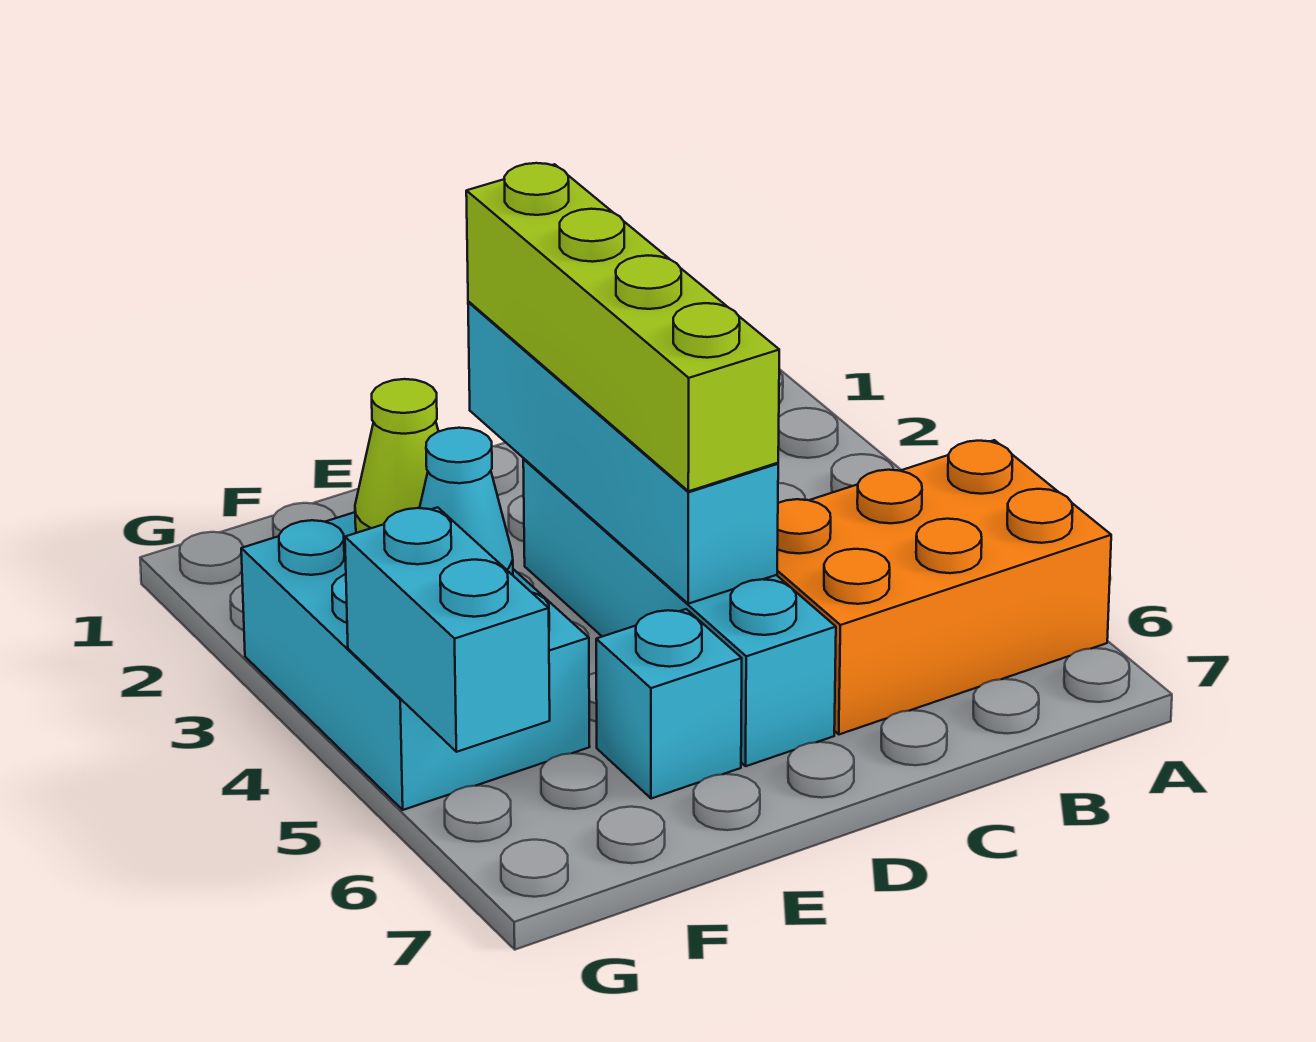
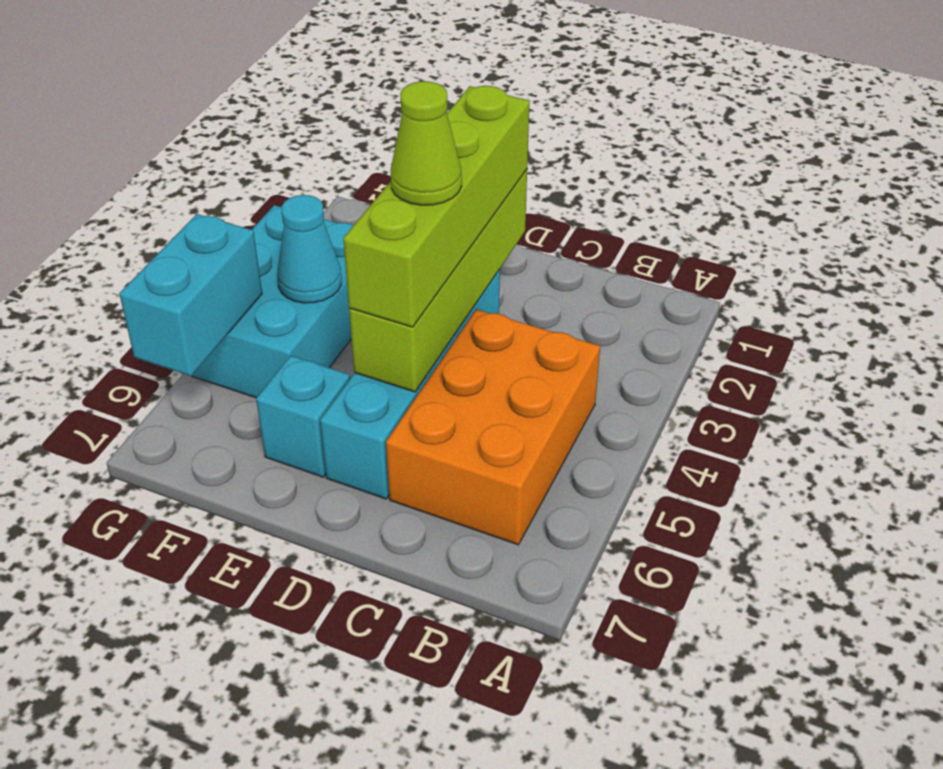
orange 2x3 brick [777,440,1111,734] -> orange 2x3 brick turned to [386,309,600,545]
cyan 1x4 brick [468,302,778,604] -> lime 1x4 brick [349,169,527,392]
lime 1x1 cone [355,379,439,533] -> lime 1x1 cone moved to [391,81,462,205]

